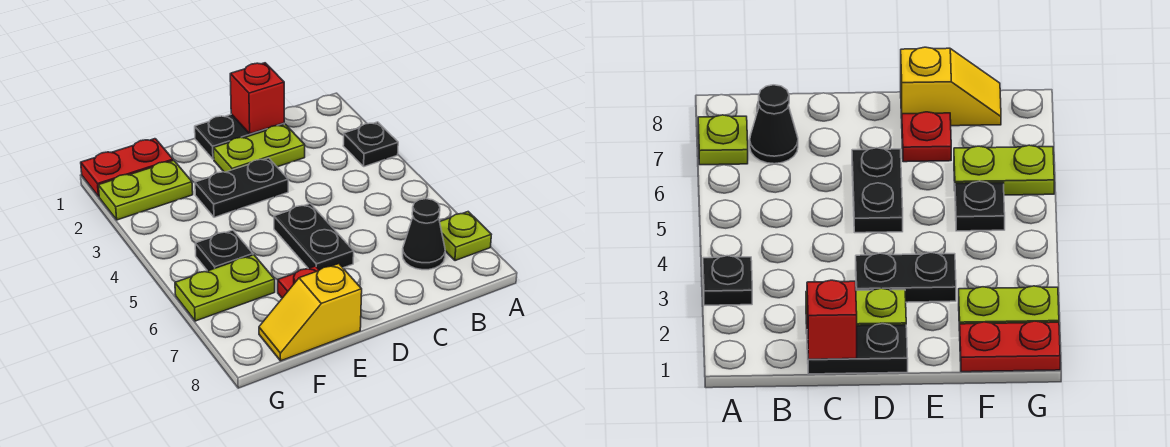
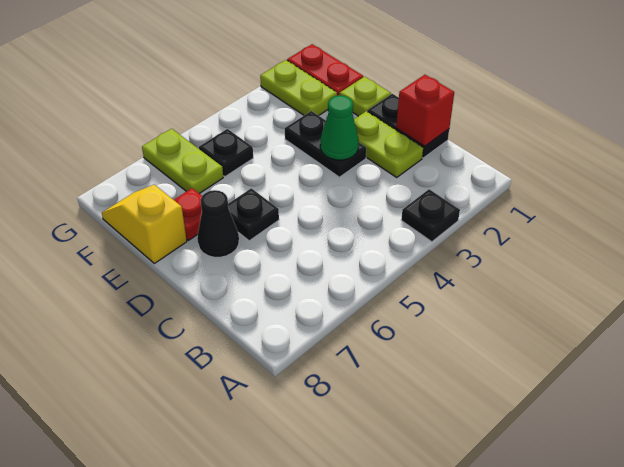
lime 1x1 plate [440,212,491,261] -> lime 1x1 plate moved to [340,77,391,116]
black 1x1 cone [403,199,445,270] -> black 1x1 cone moved to [197,190,239,257]
none -> green 1x1 cone [320,95,359,160]
black 1x2 plate [274,204,354,270] -> black 1x1 plate [228,188,279,241]

